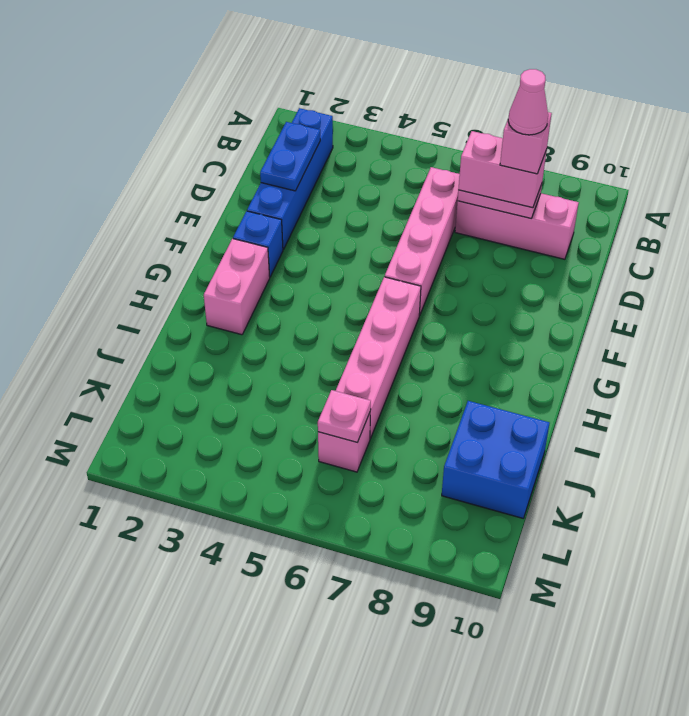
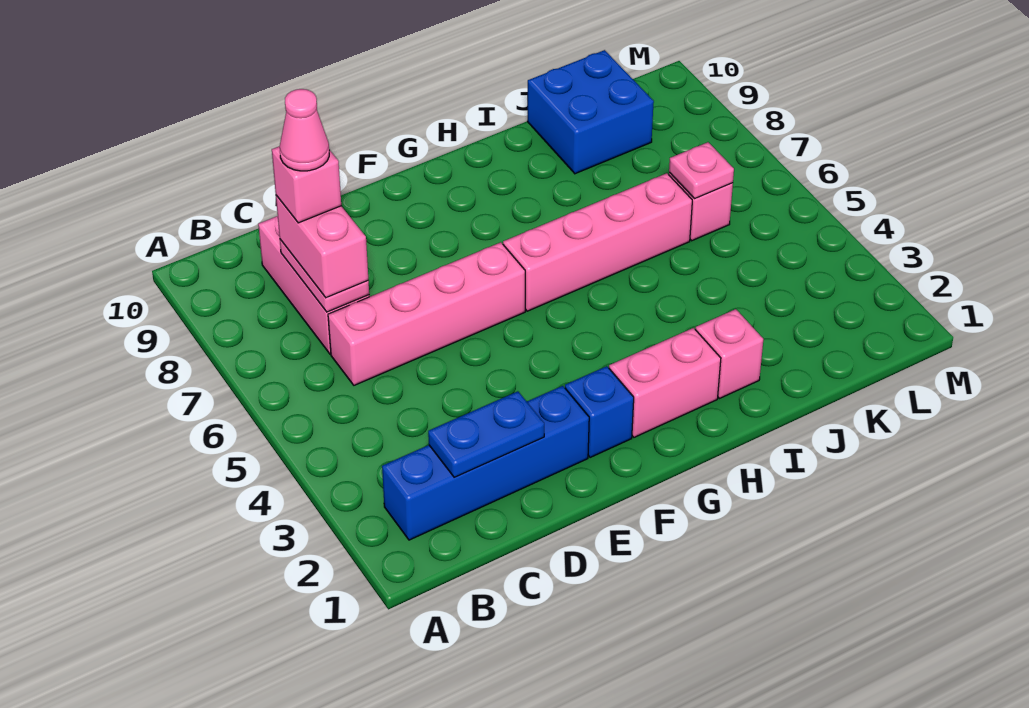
none -> pink 1x1 brick [695,309,763,398]

